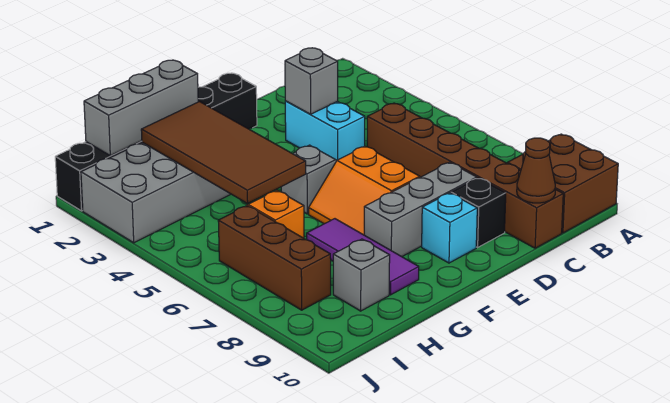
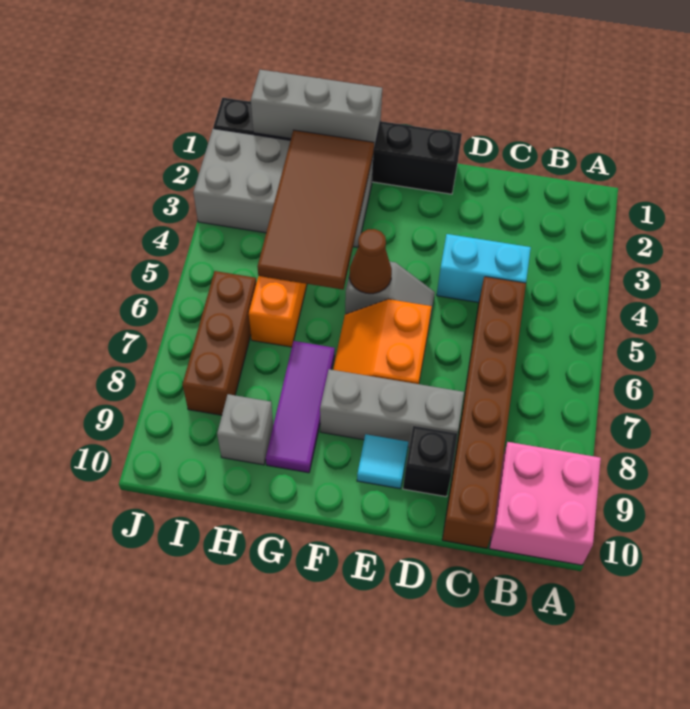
brown 2x2 brick [507,134,618,233] -> pink 2x2 brick [489,442,601,565]
brown 1x1 cone [517,138,555,203] -> brown 1x1 cone moved to [349,229,392,294]
cyan 1x2 brick [285,101,365,160] -> cyan 1x2 brick turned to [437,234,531,303]
grey 1x1 brick [285,48,338,114] -> none
cyan 1x1 brick [422,193,477,263] -> cyan 1x1 tile [357,434,408,489]

